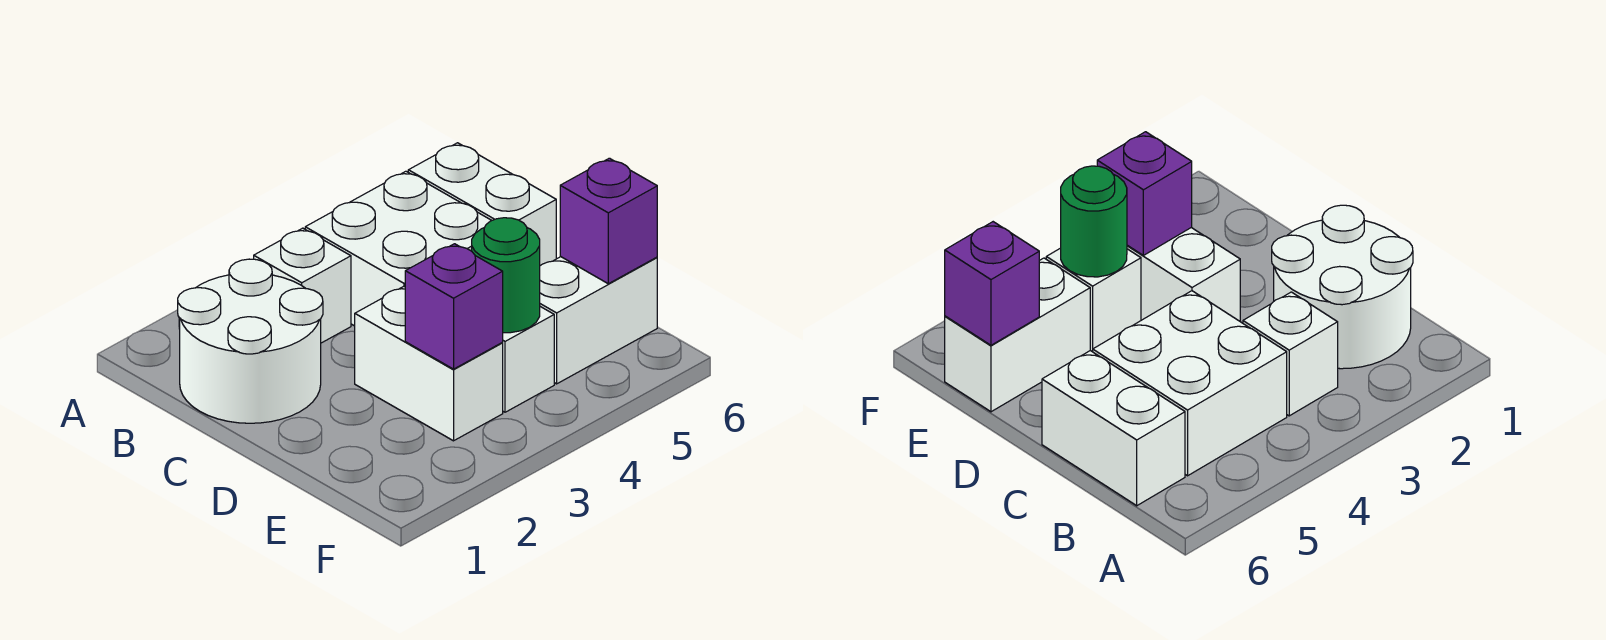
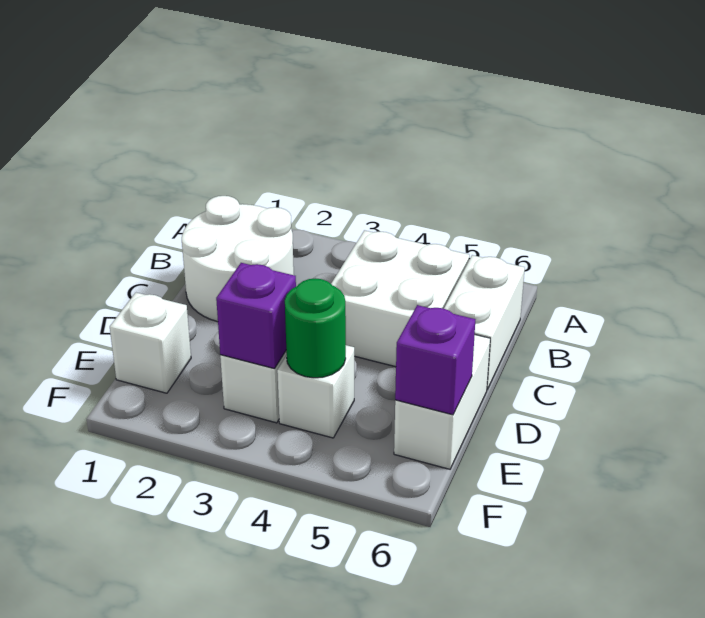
white 1x1 brick [254,228,351,343] -> white 1x1 brick moved to [110,293,191,393]
white 1x2 brick [540,257,657,384] -> white 1x2 brick turned to [394,335,490,469]

